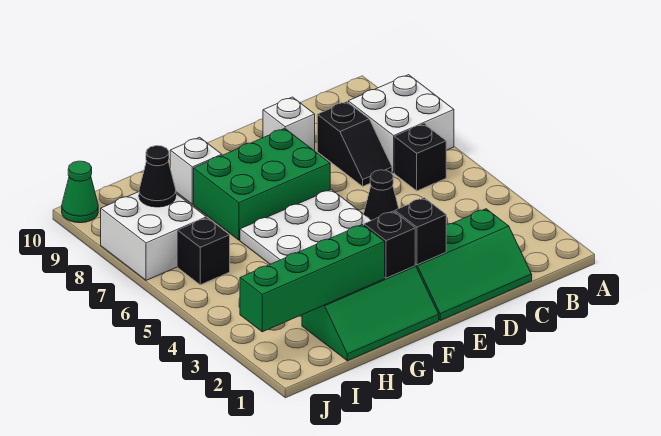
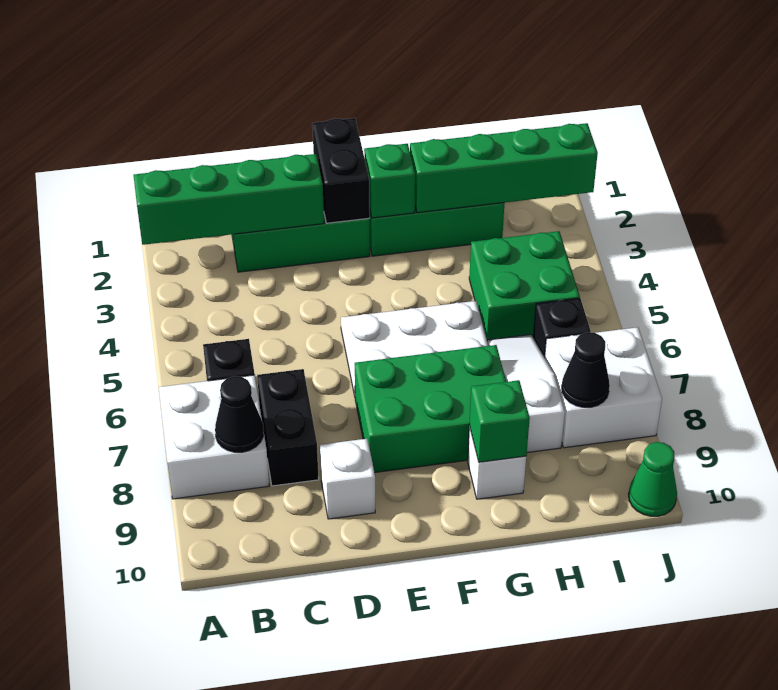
none -> green 1x4 brick [134,154,324,245]
black 1x2 slope [317,102,392,186] -> black 1x2 brick [257,369,319,486]
black 1x1 cone [364,170,399,220] -> black 1x1 cone moved to [215,376,264,452]
black 1x1 brick [395,198,446,265] -> black 1x2 brick [312,118,370,223]
black 1x1 brick [364,211,415,278] -> green 1x1 brick [364,144,415,218]
none -> green 1x1 brick [469,380,530,462]
none -> green 2x2 brick [469,231,580,340]
none -> white 1x3 slope [487,335,565,453]

